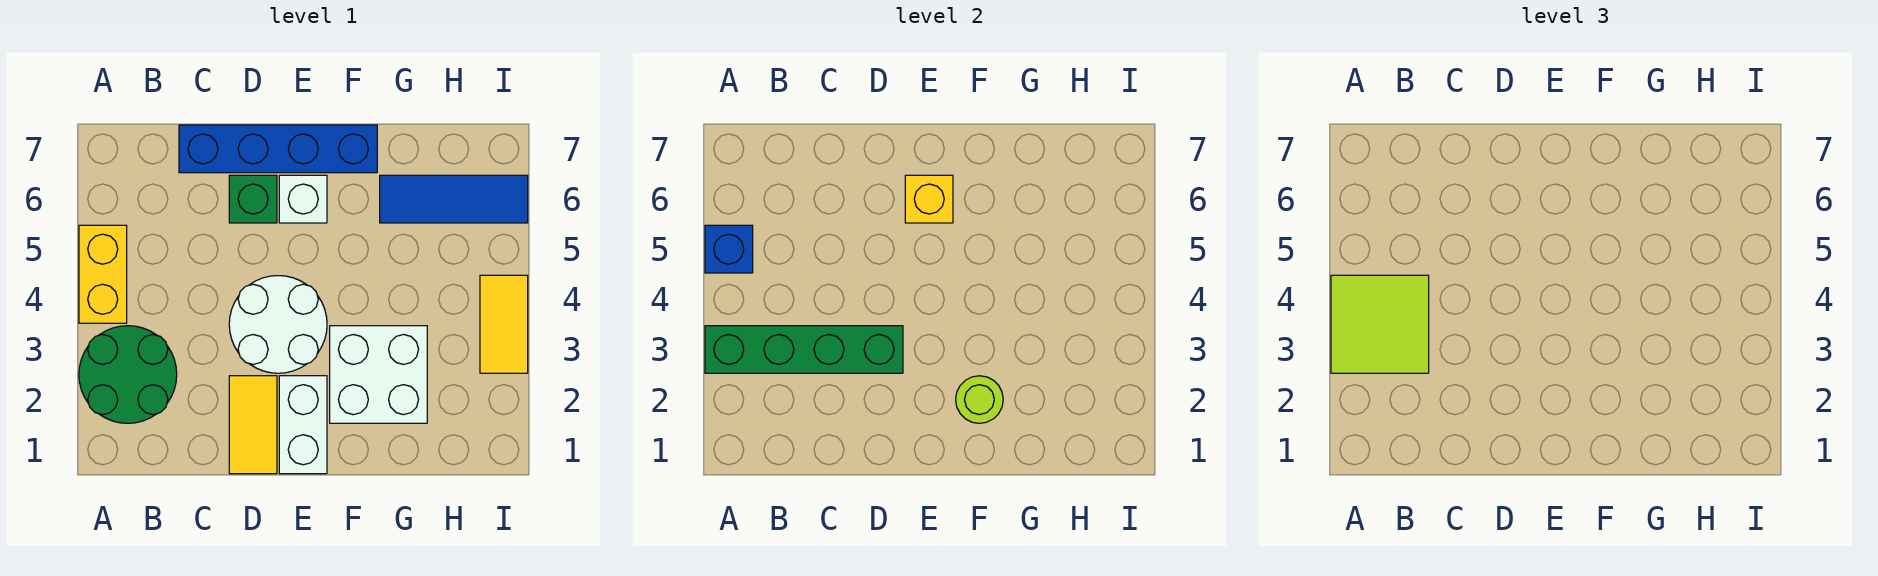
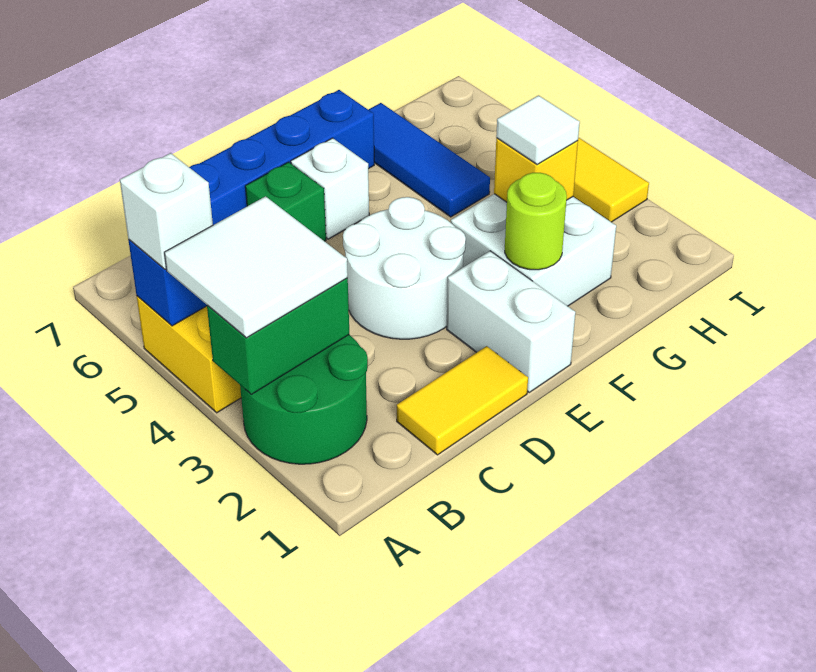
green 1x4 brick [705,326,903,373] -> green 1x2 brick [207,278,349,394]
lime 2x2 tile [1331,275,1429,373] -> white 2x2 tile [164,196,348,338]
none -> white 1x1 brick [120,153,213,269]
yellow 1x2 tile [229,376,277,474] -> yellow 1x2 tile turned to [397,346,528,455]
yellow 1x1 brick [905,175,953,223] -> yellow 1x1 brick moved to [494,138,578,202]
none -> white 1x1 tile [496,95,580,165]
blue 1x3 tile [380,175,528,223] -> blue 1x3 tile turned to [368,103,490,217]

